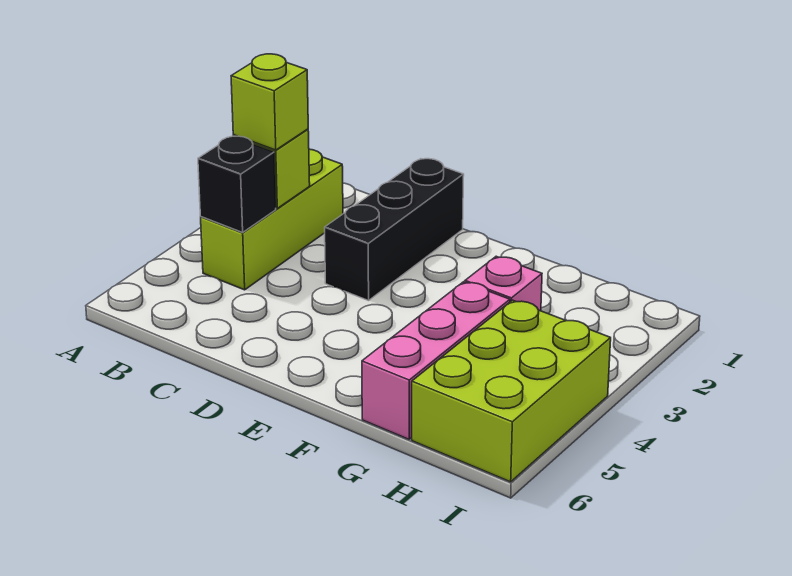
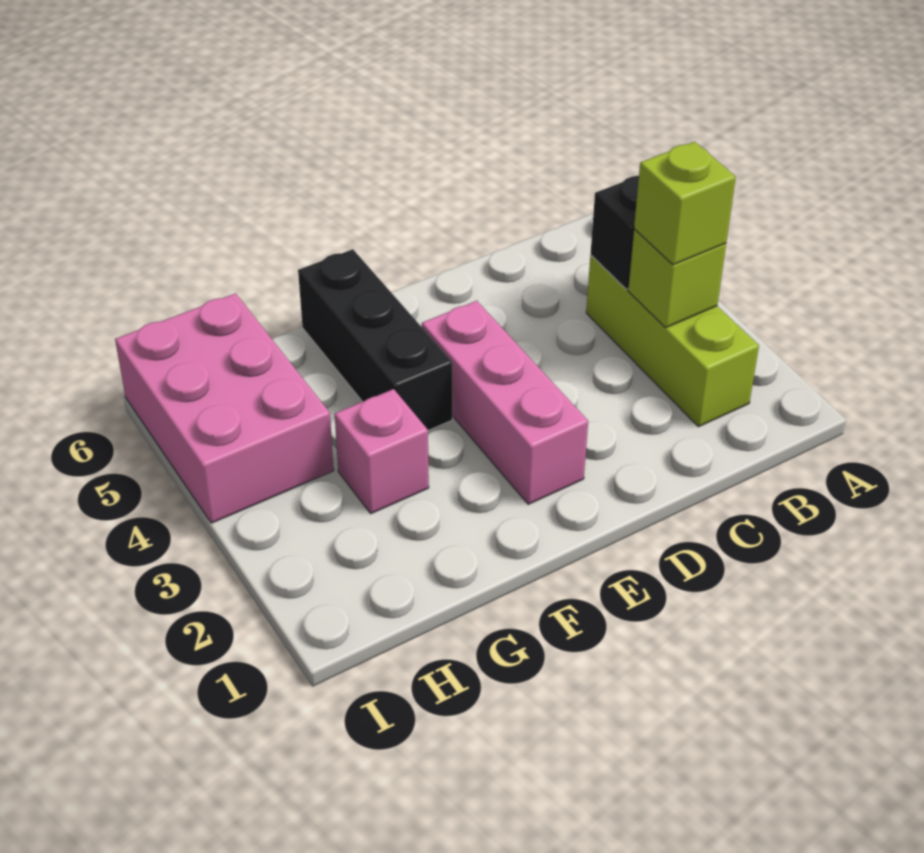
black 1x3 brick [325,159,464,301] -> black 1x3 brick moved to [298,249,452,430]
pink 1x3 brick [362,282,510,439] -> pink 1x3 brick moved to [422,301,588,504]
lime 2x3 brick [412,300,611,482] -> pink 2x3 brick [115,293,334,523]

